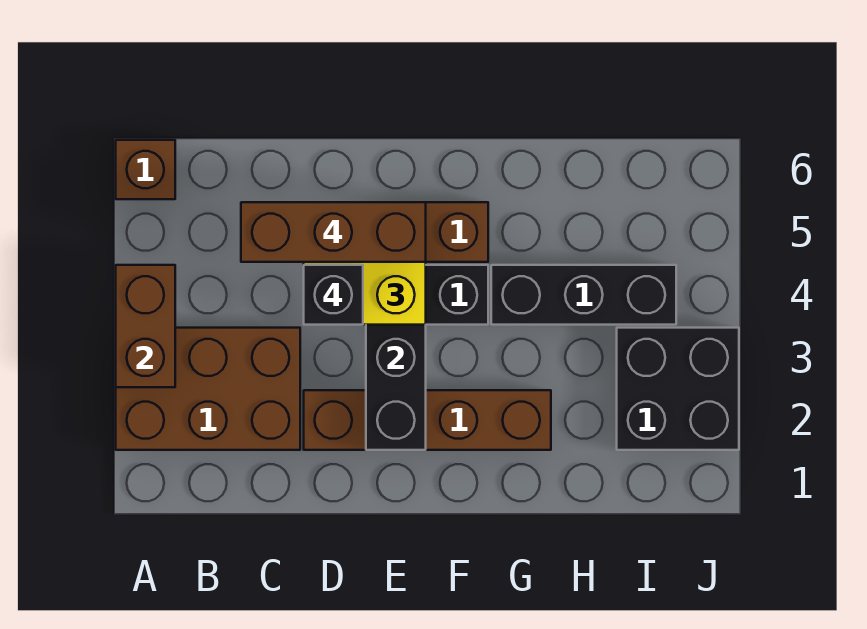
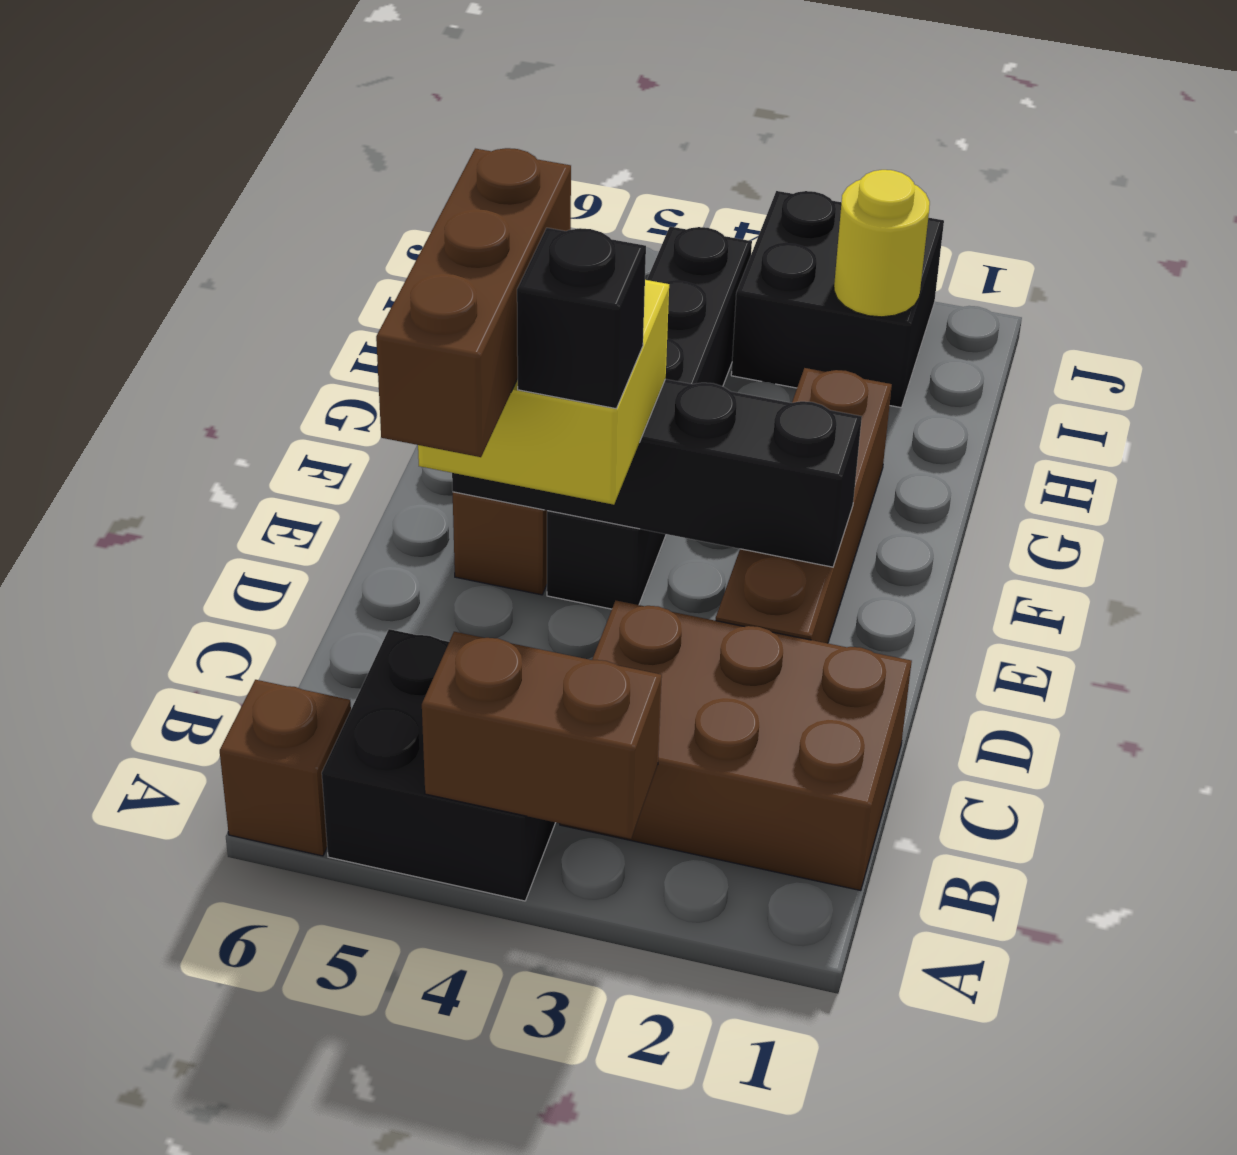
brown 2x3 brick [116,328,300,450] -> brown 2x3 brick turned to [560,601,912,891]
none -> black 2x2 brick [322,629,555,901]
none -> yellow 1x1 round brick [834,170,930,317]

